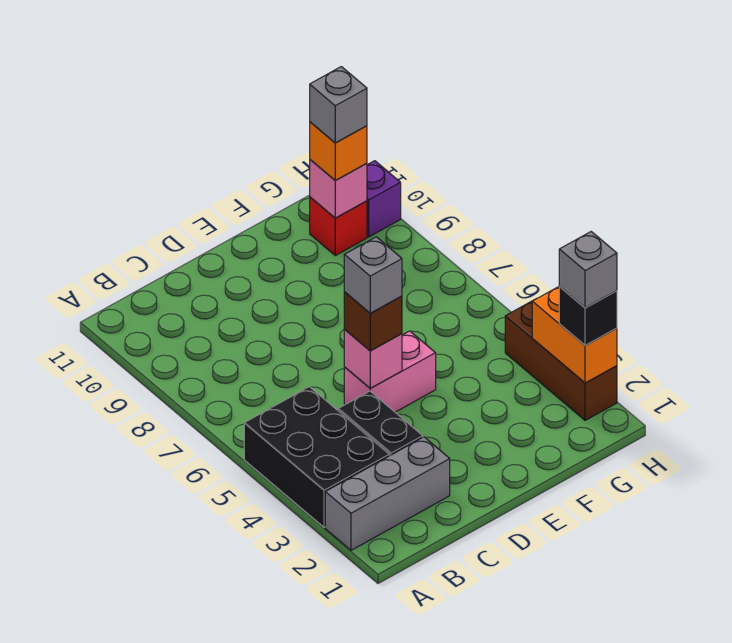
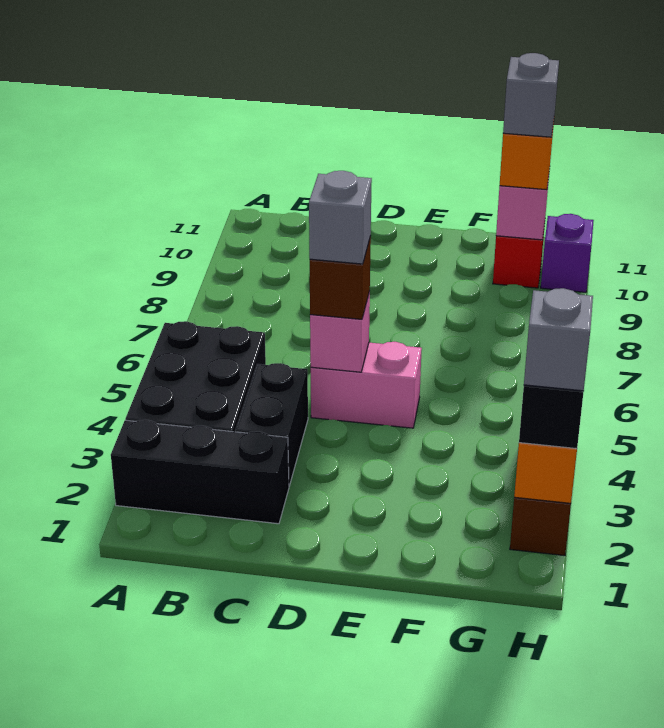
grey 1x3 brick [325,437,450,550] -> black 1x3 brick [111,420,289,524]

